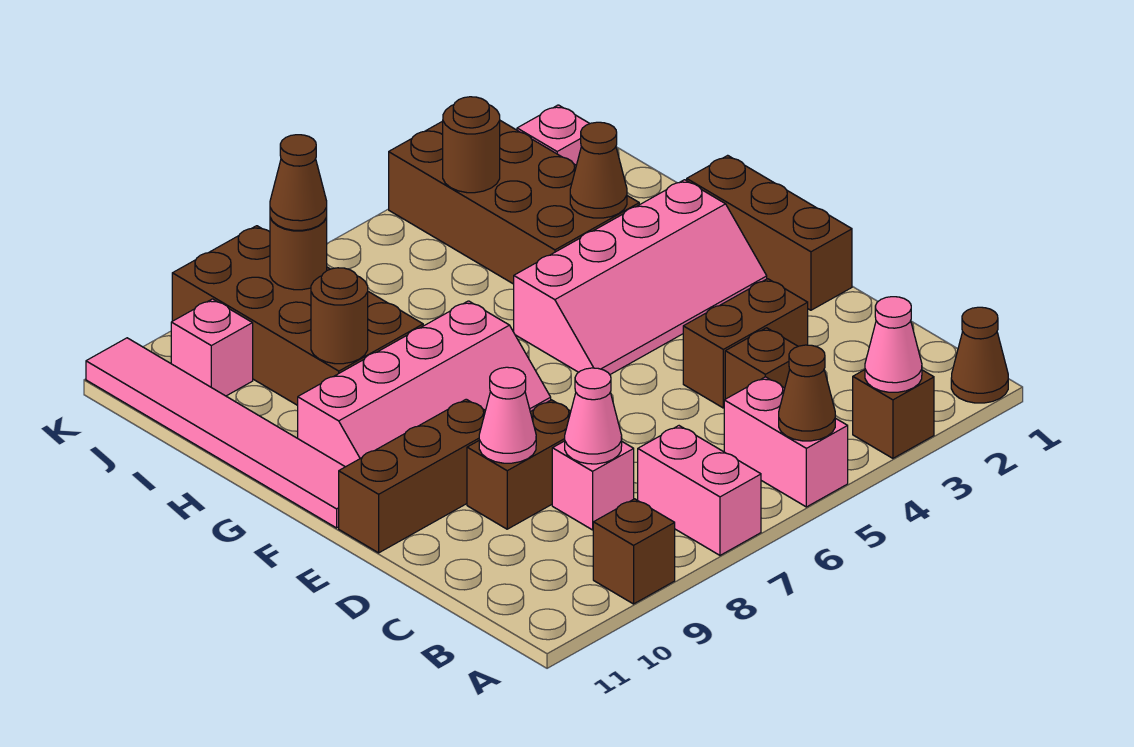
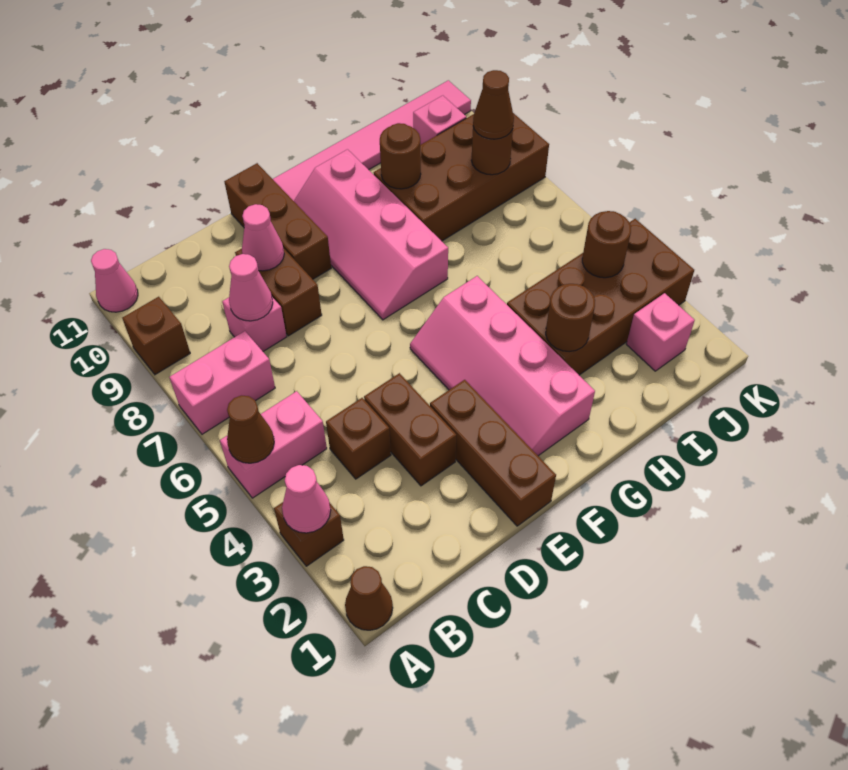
none -> pink 1x1 cone [91,249,138,312]
brown 1x3 brick [687,155,852,310] -> brown 1x3 brick turned to [430,380,556,526]
brown 1x1 cone [570,122,627,218] -> brown 1x1 round brick [546,284,595,352]

